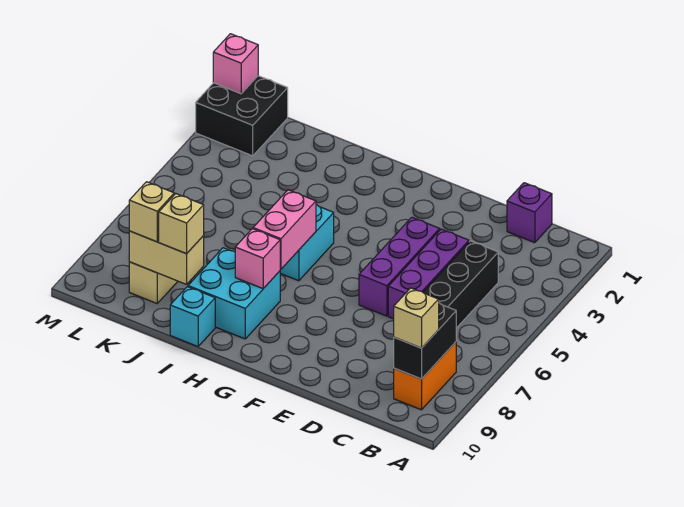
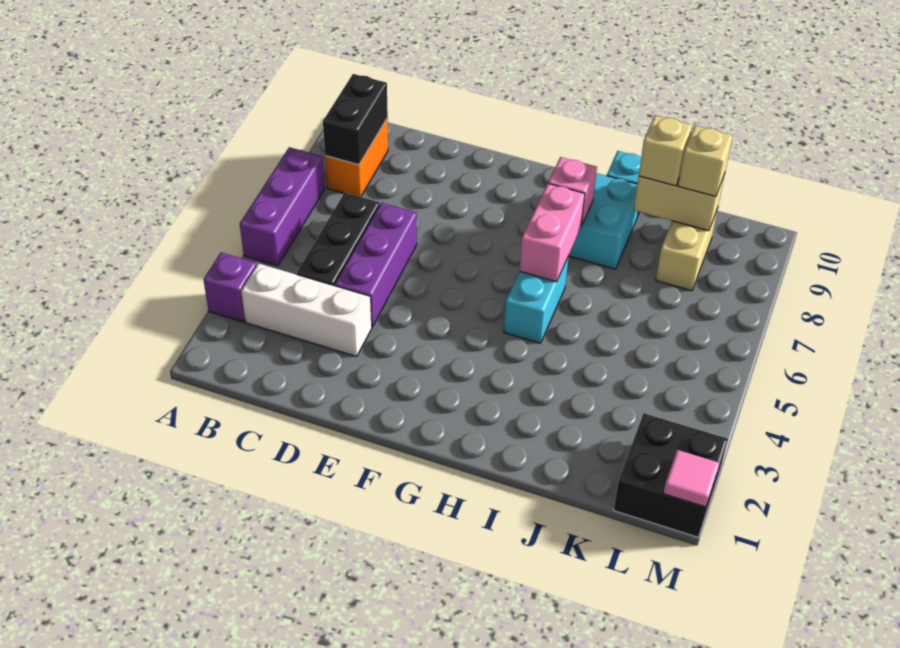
none -> white 1x3 brick [241,263,372,357]
tan 1x1 brick [394,288,439,348] -> none
purple 1x1 brick [507,183,552,243] -> purple 1x1 brick moved to [203,252,257,322]
purple 1x3 brick [359,217,440,316] -> purple 1x3 brick moved to [240,147,325,266]
pink 1x1 brick [213,34,258,94] -> pink 1x1 tile [663,450,719,507]

